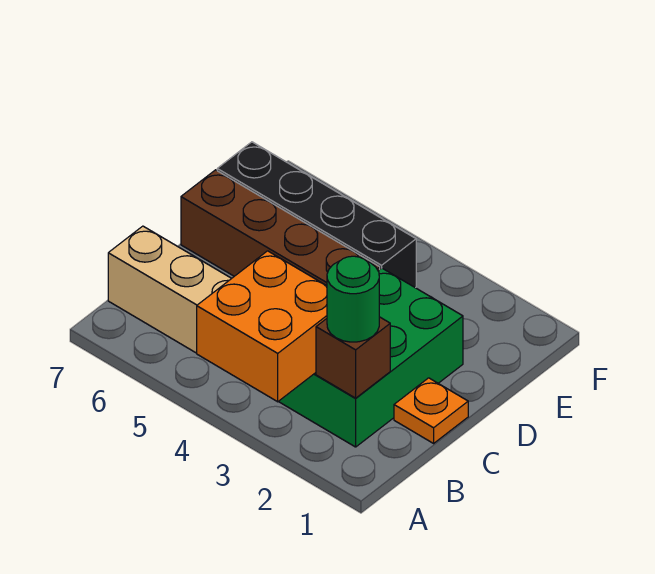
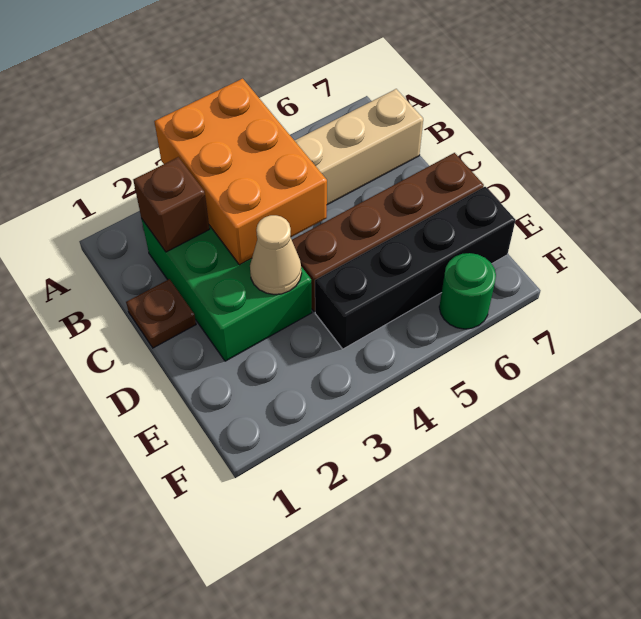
orange 2x2 brick [197,251,327,402] -> orange 2x3 brick [154,79,327,265]
green 1x1 round brick [327,256,379,342] -> green 1x1 round brick moved to [439,253,496,329]
orange 1x1 plate [394,378,468,443] -> brown 1x1 plate [126,279,196,348]
none -> tan 1x1 cone [250,215,302,295]

